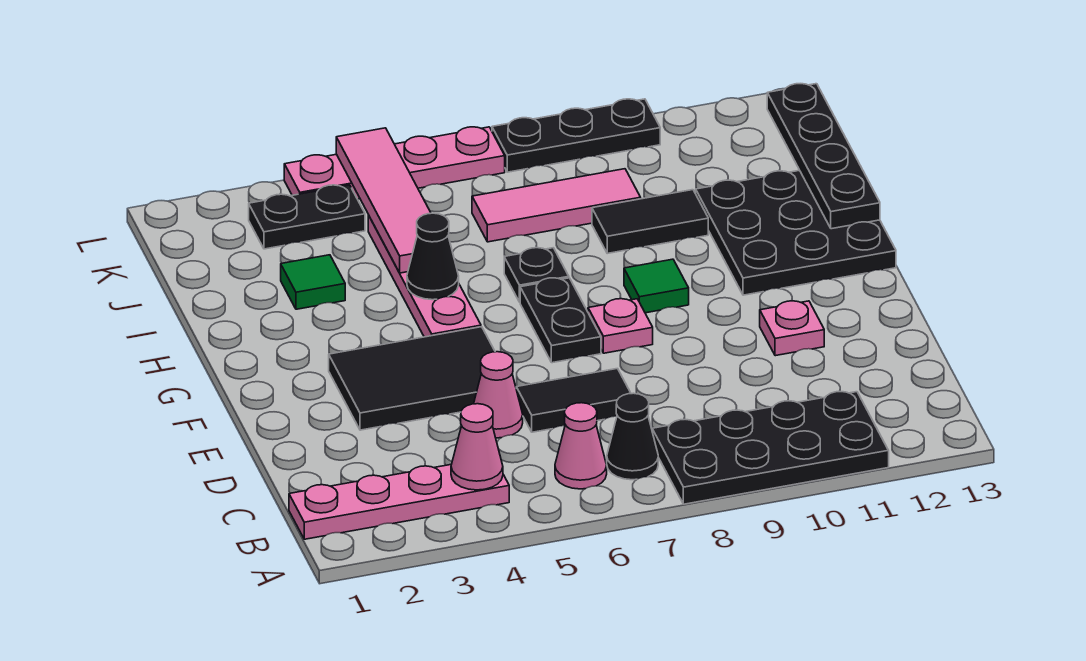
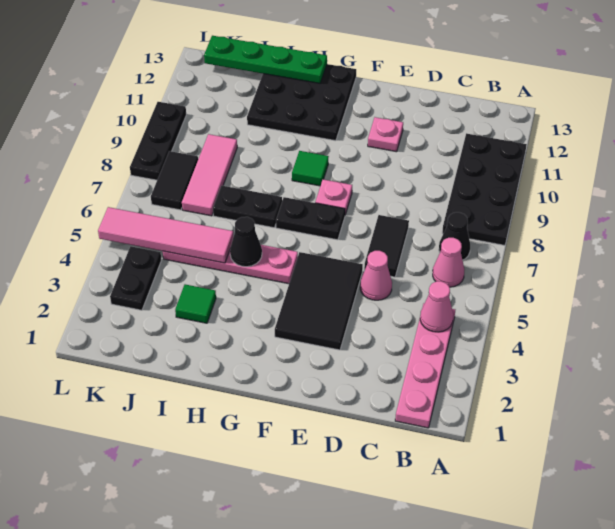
black 1x1 plate [504,248,569,302] -> black 1x2 plate [213,186,282,228]
black 1x4 plate [767,84,880,229] -> green 1x4 plate [204,36,327,83]
black 1x2 tile [592,190,708,253] -> black 1x2 tile moved to [151,151,198,210]
pink 1x4 plate [284,127,505,199] -> none

